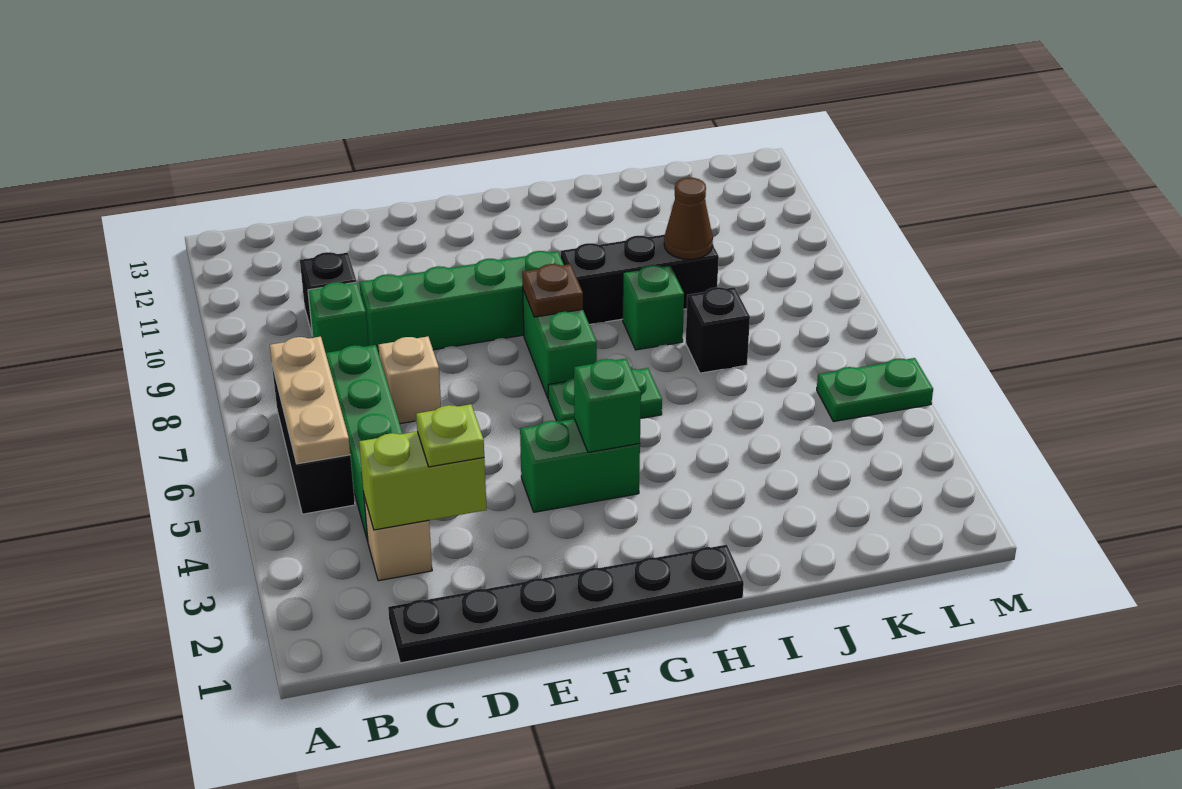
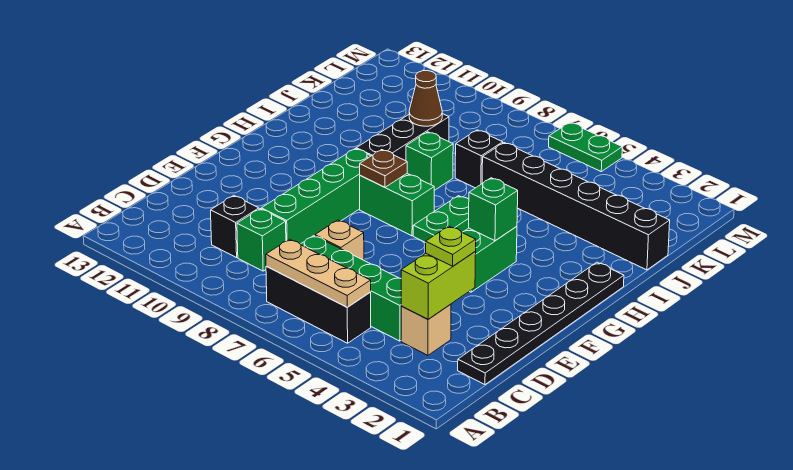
none -> black 1x6 brick [482,143,670,270]
green 1x2 plate [817,358,933,422] -> green 1x2 plate turned to [549,122,622,172]

